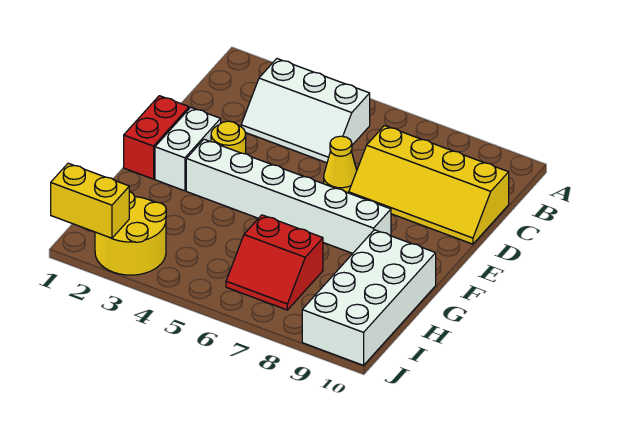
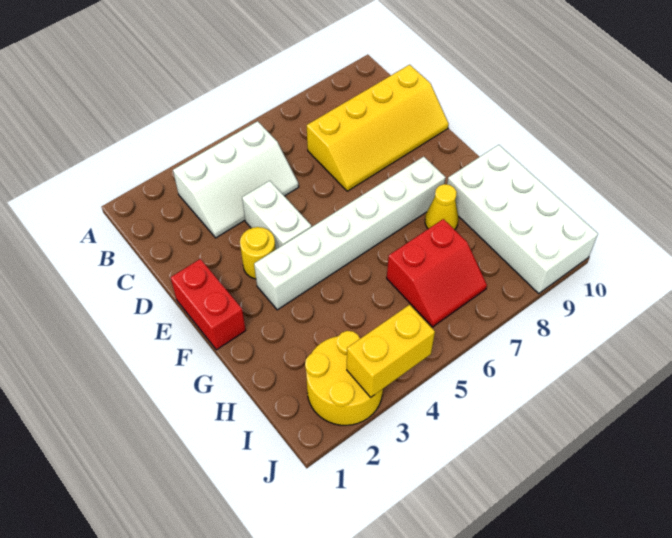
yellow 1x1 cone [324,136,357,193] -> yellow 1x1 cone moved to [425,184,458,230]
white 1x2 brick [155,107,221,191] -> white 1x2 brick moved to [242,181,311,249]
yellow 1x2 brick [51,163,129,238] -> yellow 1x2 brick moved to [347,305,435,397]

